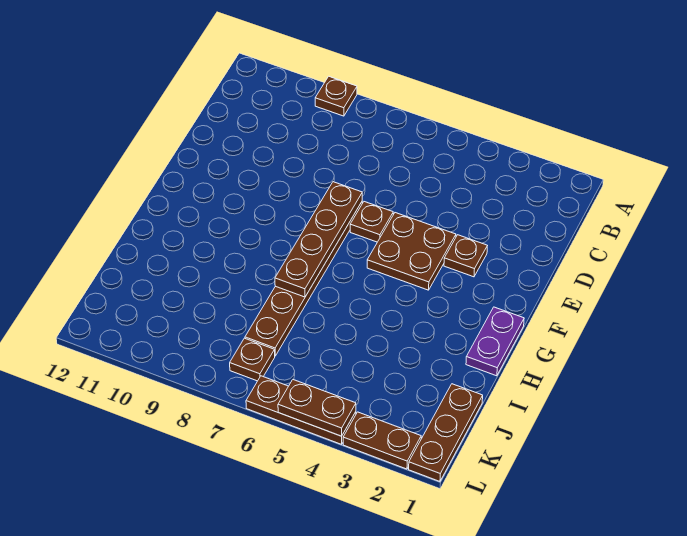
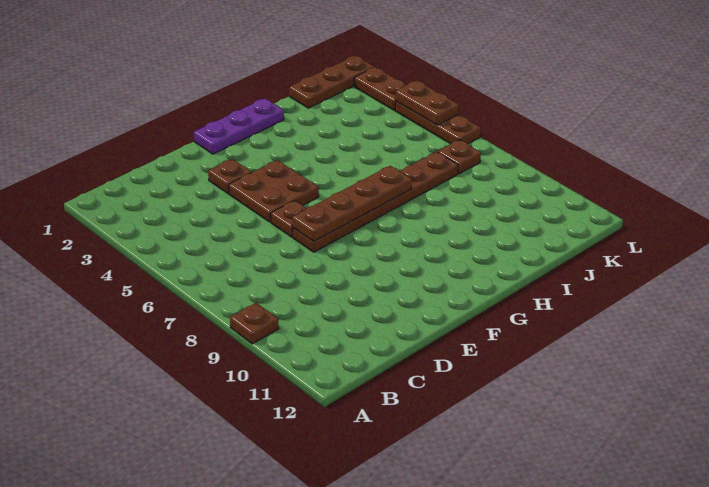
purple 1x2 plate [466,307,524,376] -> purple 1x3 plate [194,98,284,154]

